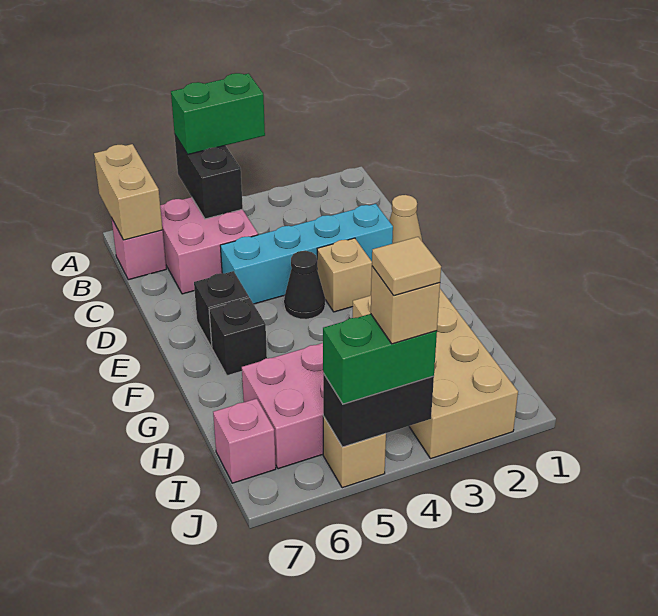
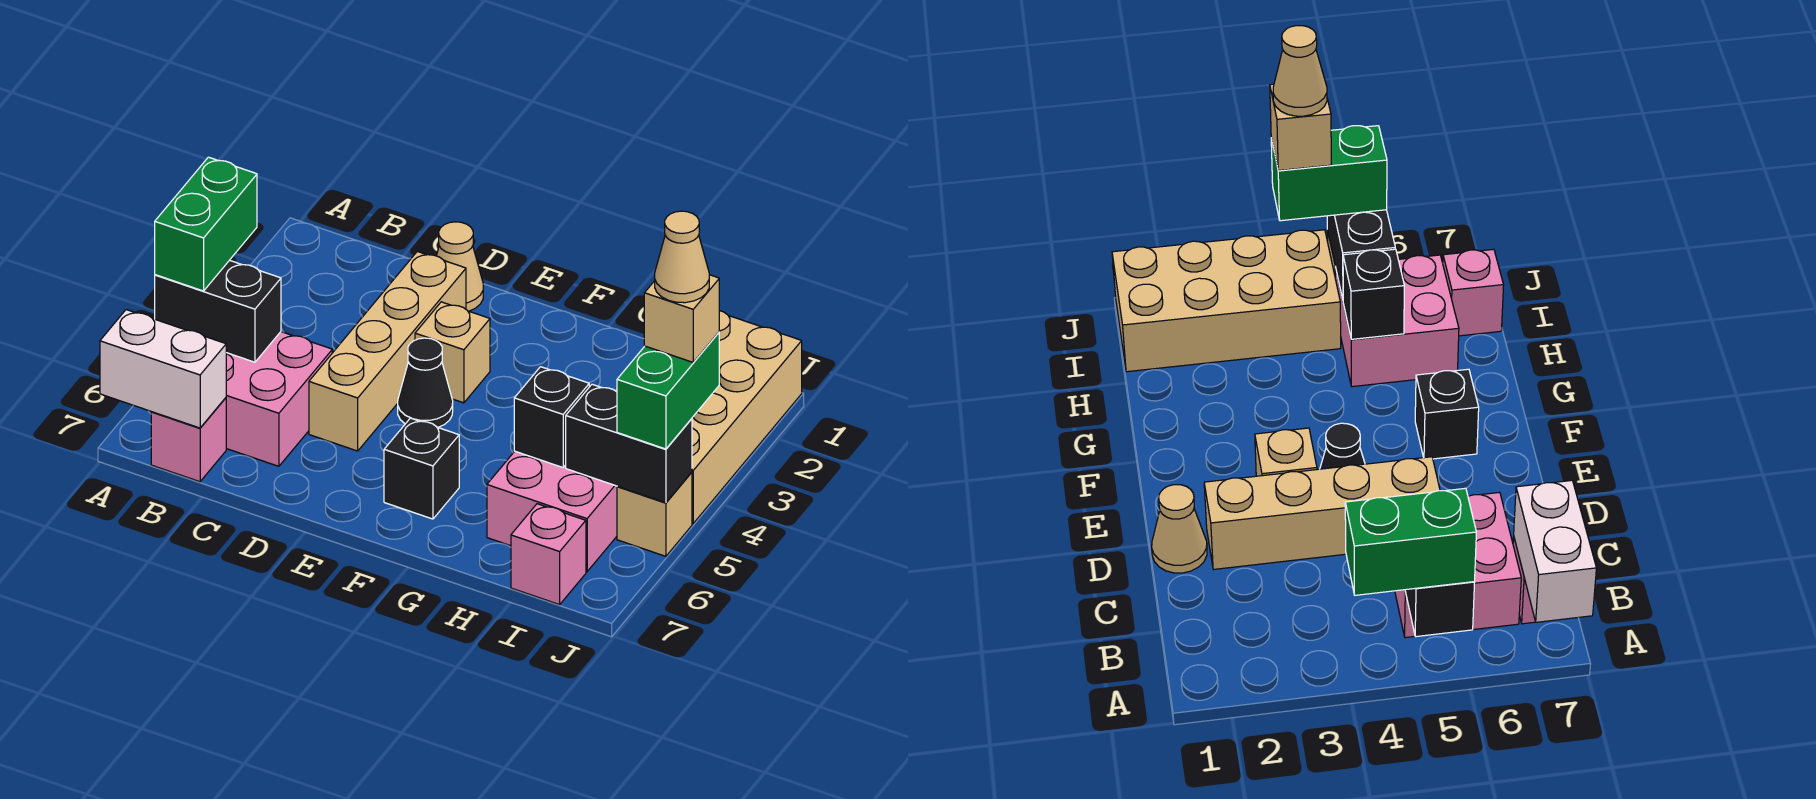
tan 1x2 brick [94,144,163,240] -> white 1x2 brick [100,310,226,428]
cyan 1x4 brick [220,204,393,304] -> tan 1x4 brick [309,251,466,451]
black 1x1 brick [194,271,249,347] -> black 1x1 brick moved to [514,367,589,468]
tan 2x4 brick [353,289,518,459] -> tan 2x4 brick turned to [692,311,802,523]
black 1x2 brick [323,373,434,447] -> black 1x2 brick turned to [566,384,692,503]
tan 1x1 tile [372,237,441,296] -> tan 1x1 cone [655,211,709,303]

